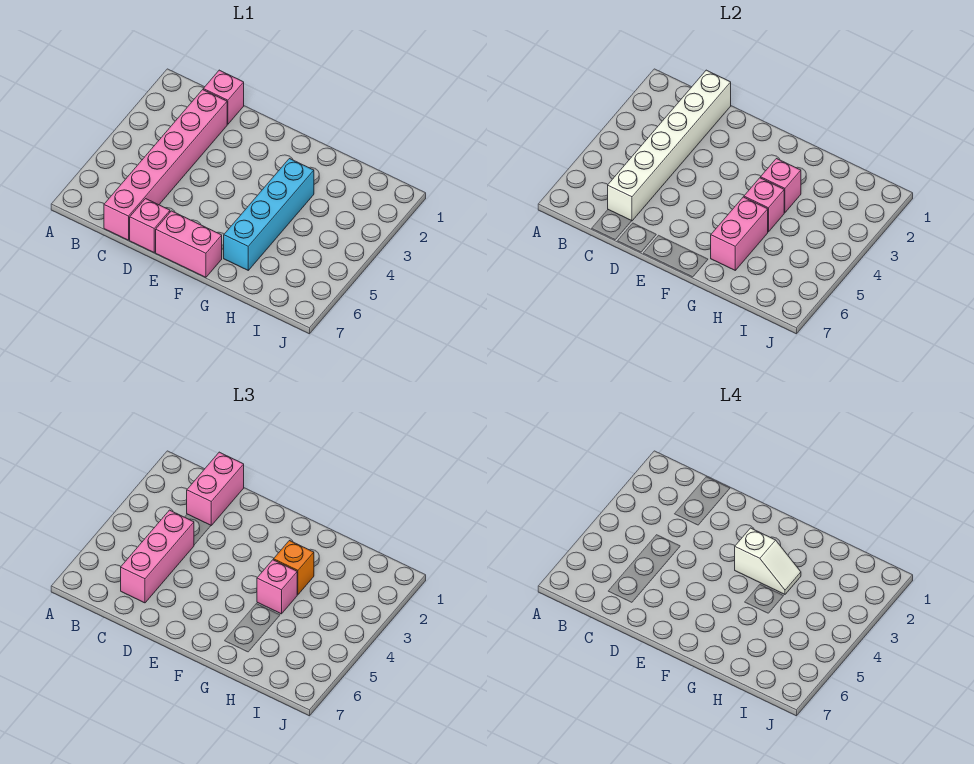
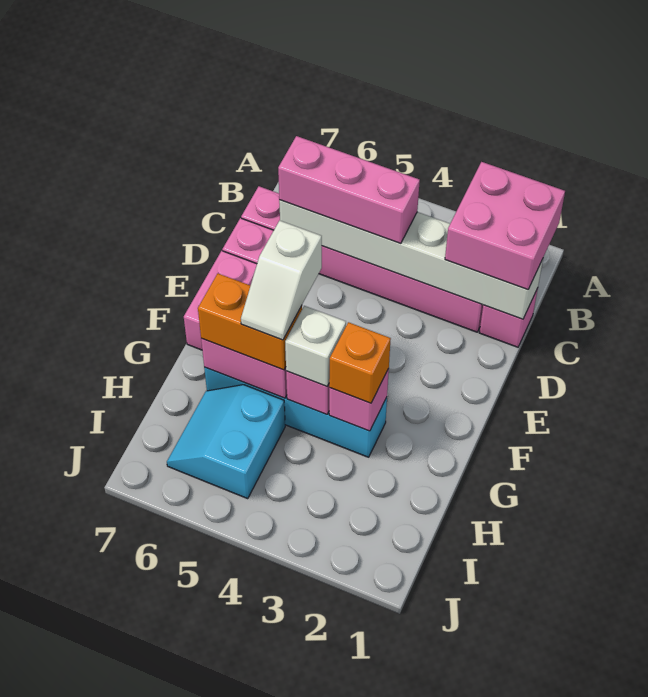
pink 1x2 brick [187,452,244,525] -> pink 2x2 brick [445,162,565,290]
white 1x2 slope [735,528,801,594] -> white 1x2 slope moved to [241,221,322,340]
pink 1x1 brick [257,560,297,614] -> white 1x1 brick [285,306,346,386]
none -> orange 1x2 brick [198,274,302,370]
none -> cyan 2x2 slope [167,385,285,498]

